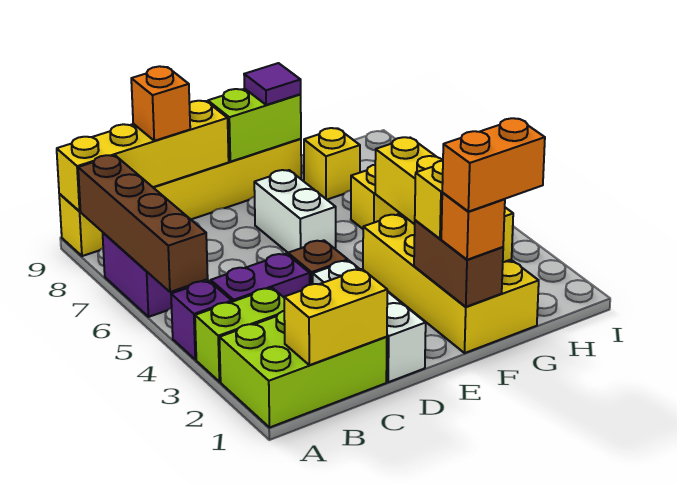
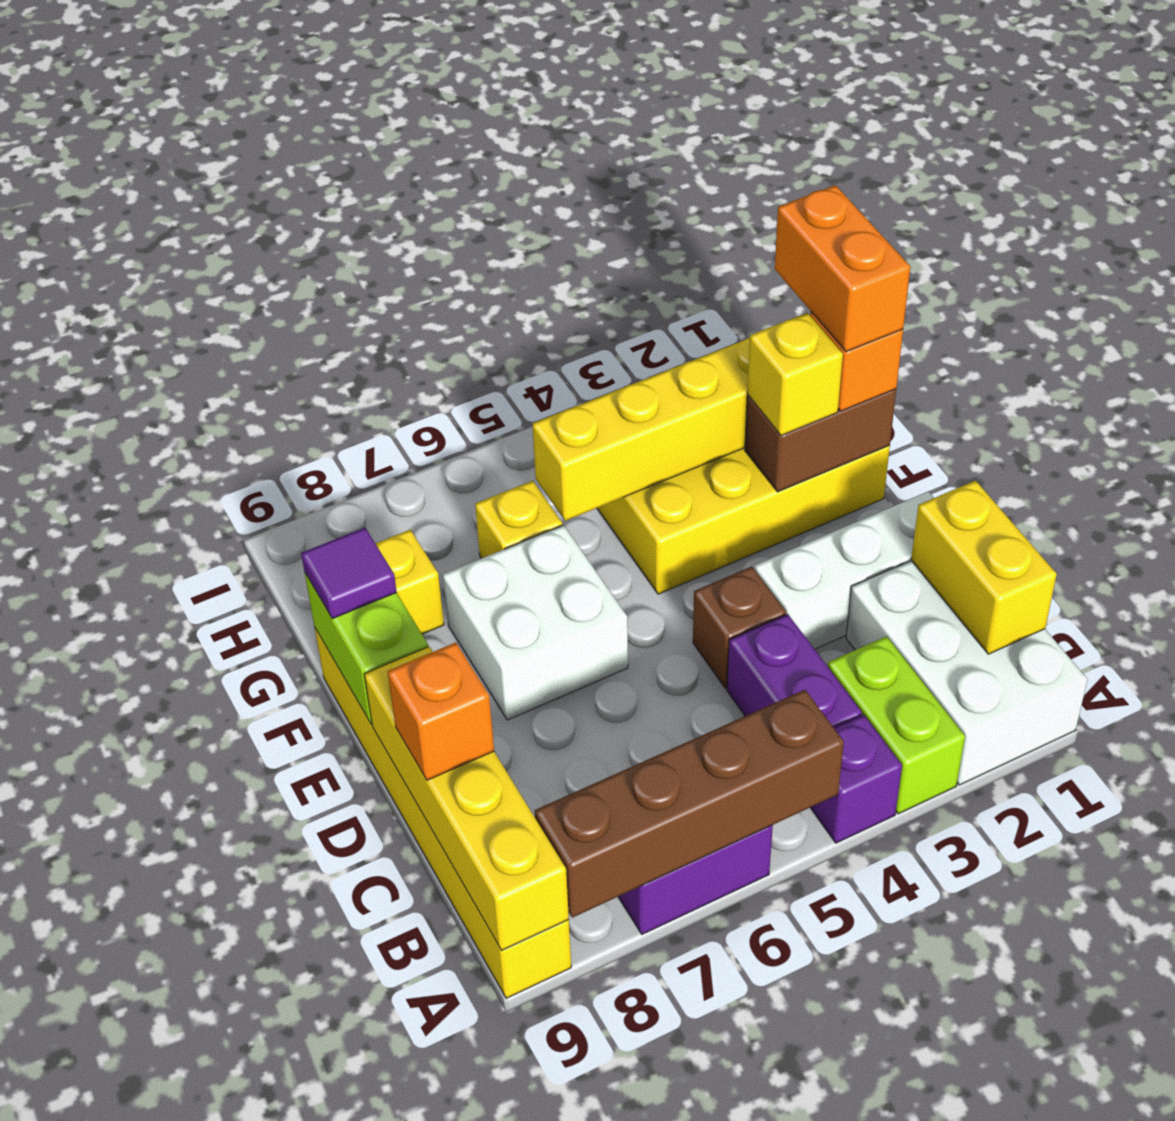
lime 2x3 brick [219,311,387,428] -> white 2x3 brick [846,561,1088,785]
white 1x2 brick [254,170,336,253] -> white 2x2 brick [443,525,628,720]

